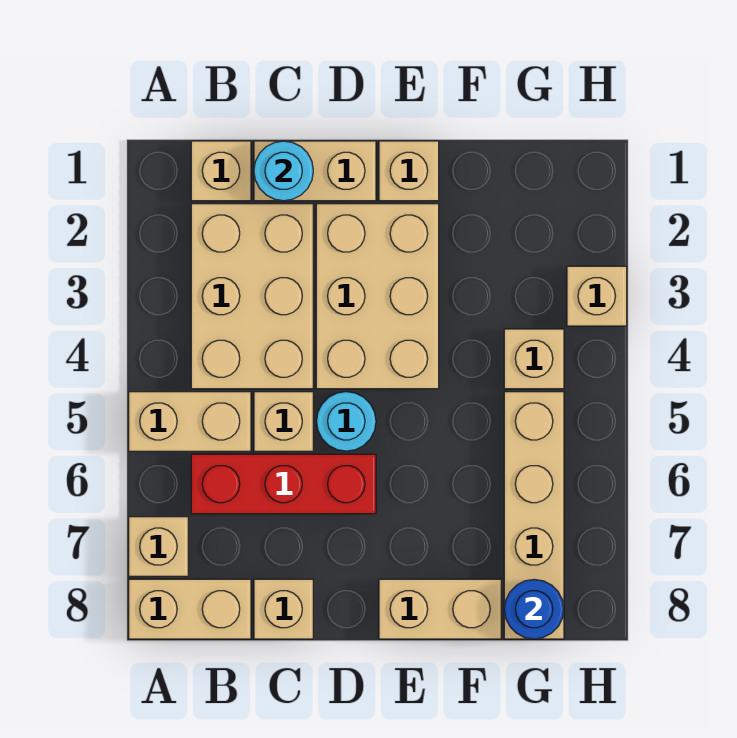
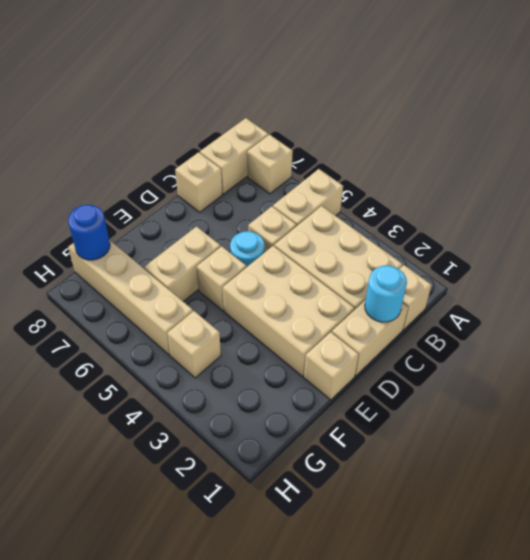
red 1x3 brick [191,454,376,514] -> none
tan 1x2 brick [379,579,501,639] -> tan 1x2 brick moved to [144,227,221,302]
tan 1x1 brick [567,266,627,326] -> tan 1x1 brick moved to [197,246,246,310]

